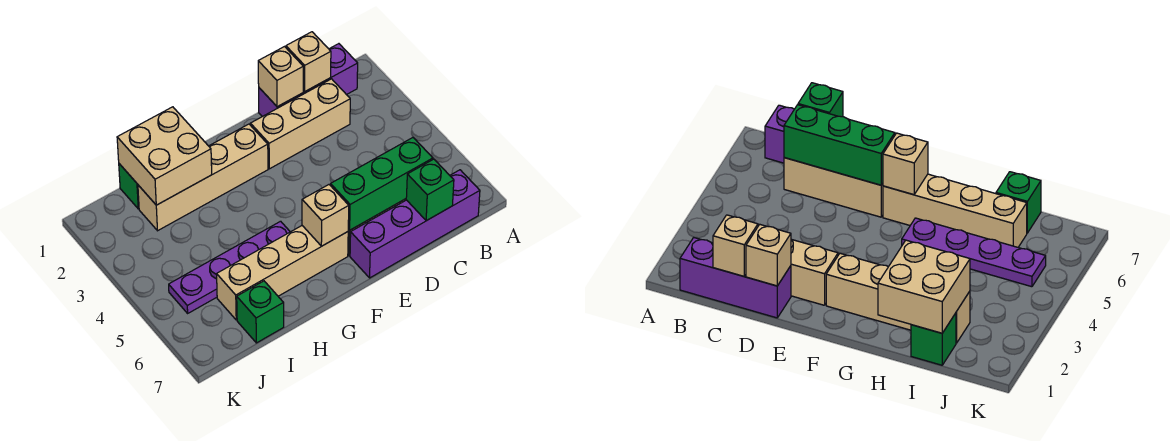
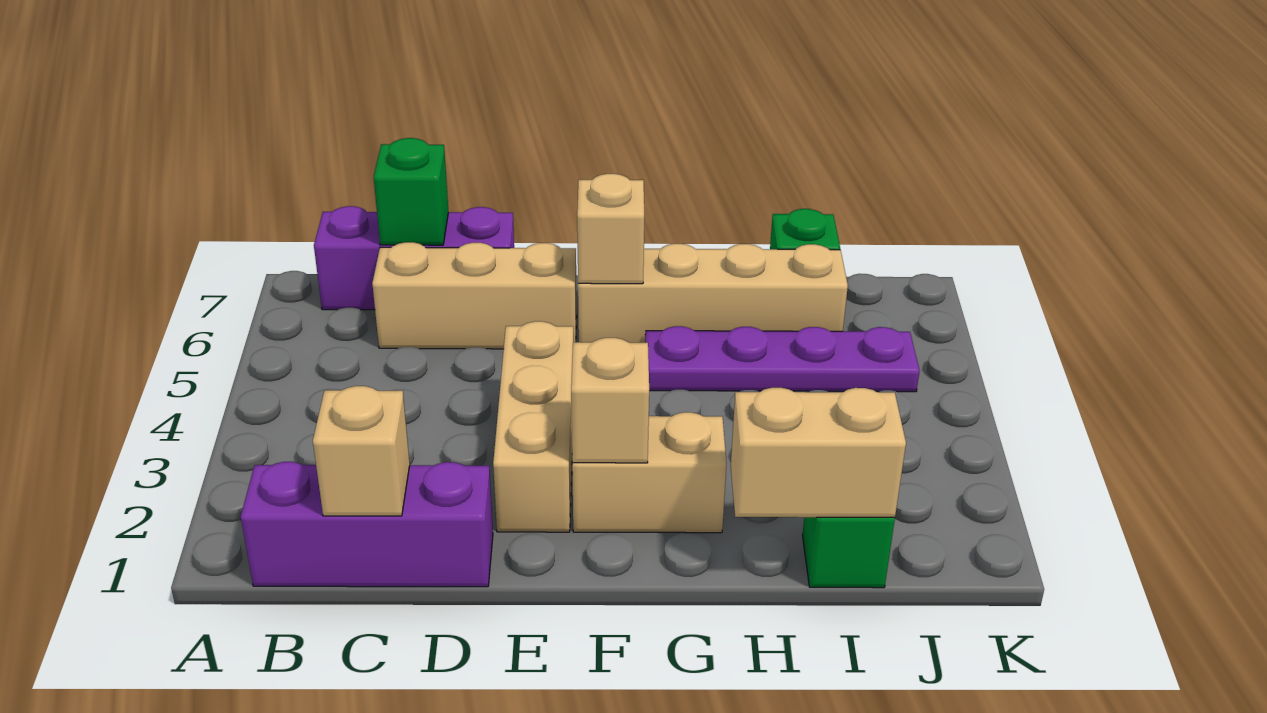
purple 1x4 brick [350,170,480,278] -> purple 1x3 brick [314,206,514,310]
tan 1x3 brick [250,79,350,169] -> tan 1x3 brick turned to [493,321,573,532]
green 1x3 brick [331,138,433,230] -> none
tan 1x1 brick [258,47,303,107] -> tan 1x1 brick moved to [571,338,649,463]
tan 1x4 brick [138,124,268,231] -> tan 1x2 brick [572,412,727,533]
tan 2x2 brick [117,107,212,205] -> tan 1x2 brick [731,388,906,517]

